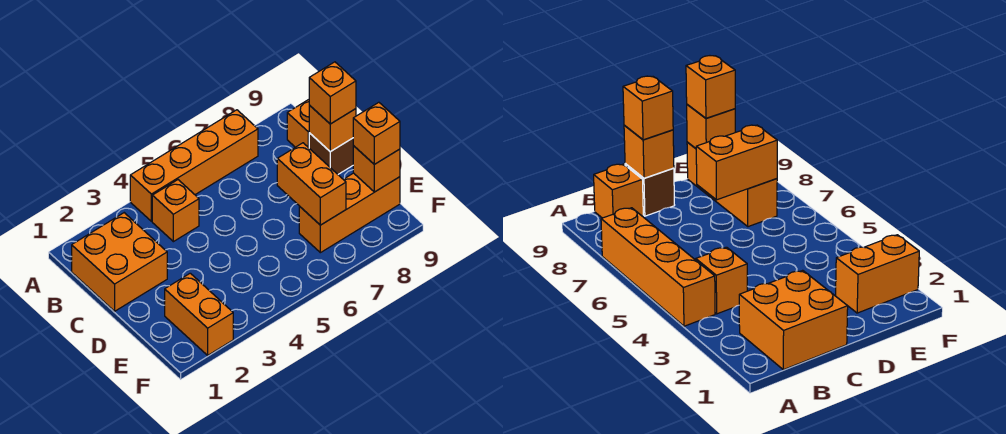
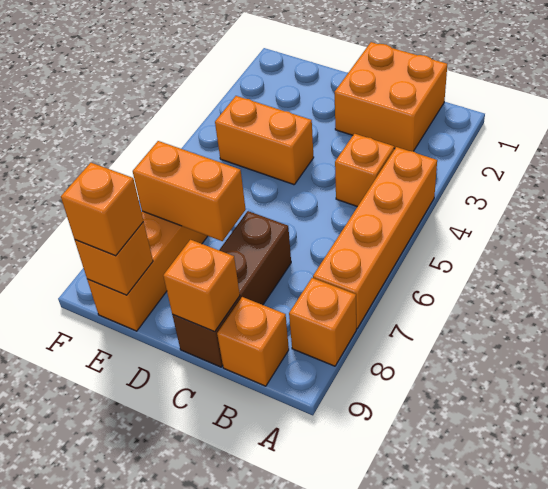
brown 1x1 brick [309,133,353,174] -> brown 1x3 brick [173,211,291,367]
orange 1x1 brick [309,62,356,124] -> orange 1x1 brick moved to [289,278,356,366]
orange 1x2 brick [165,273,233,355] -> orange 1x2 brick moved to [215,96,314,185]

